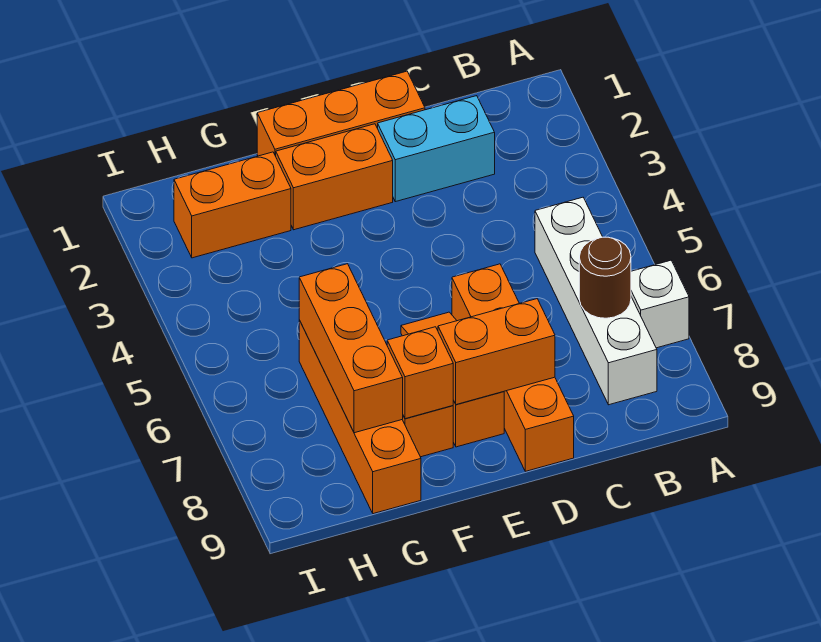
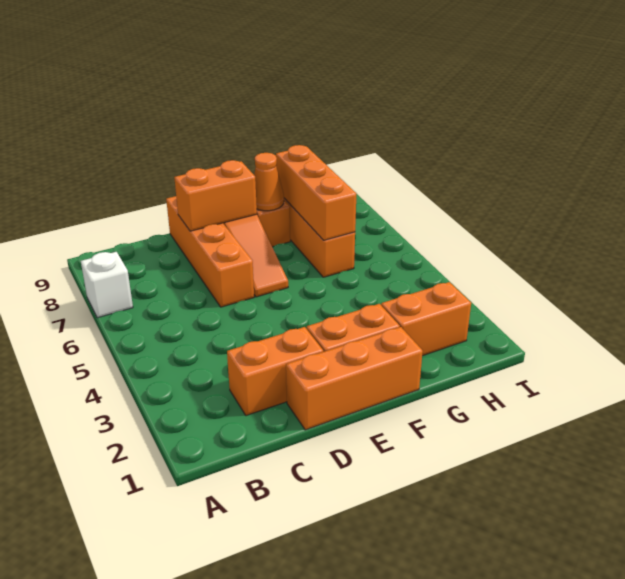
white 1x4 brick [535,197,657,405] -> none
brown 1x1 round brick [579,237,631,318] -> none
cyan 1x2 brick [378,96,495,202] -> orange 1x2 brick [227,327,323,416]
orange 1x1 brick [387,327,454,419] -> orange 1x1 cone [254,153,284,211]

